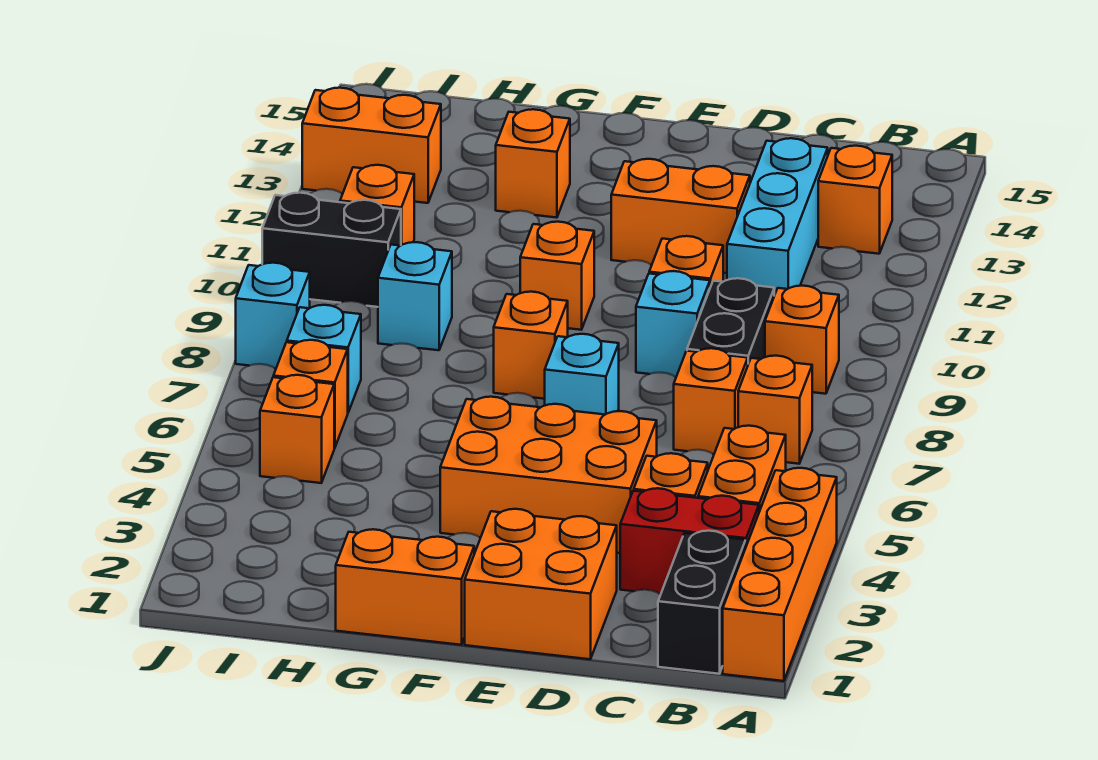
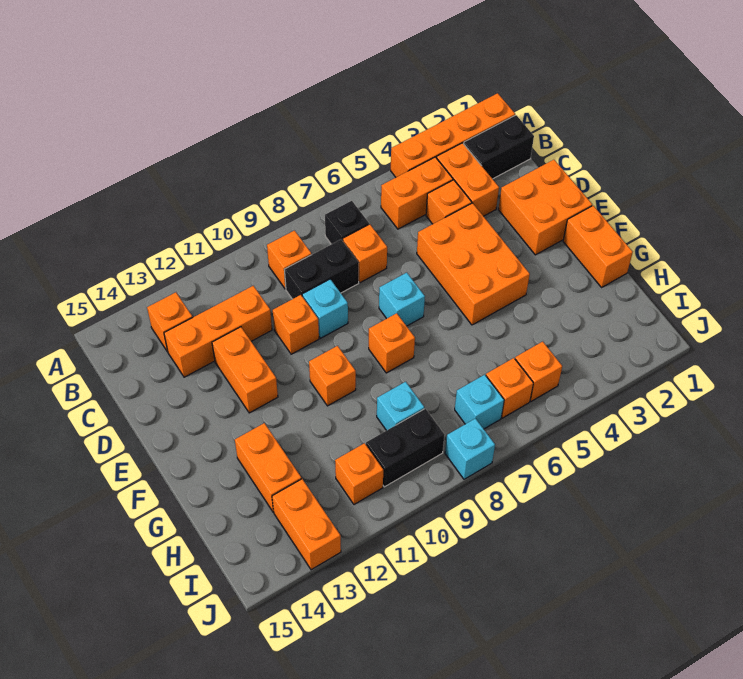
red 1x2 brick [620,488,759,594] -> orange 1x2 brick [437,143,499,216]
orange 1x1 brick [738,356,812,464] -> black 1x1 brick [325,201,369,244]
cyan 1x3 brick [727,138,828,296] -> orange 1x3 brick [164,286,272,377]
orange 1x1 brick [496,109,570,218] -> orange 1x2 brick [235,423,301,512]
black 1x2 brick [262,193,401,307] -> black 1x2 brick turned to [366,409,444,487]

